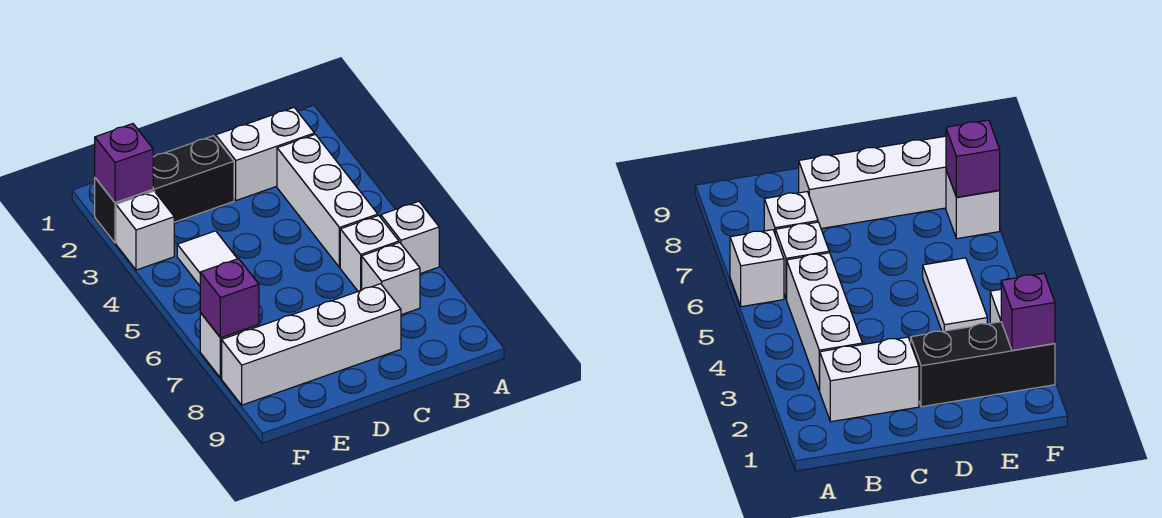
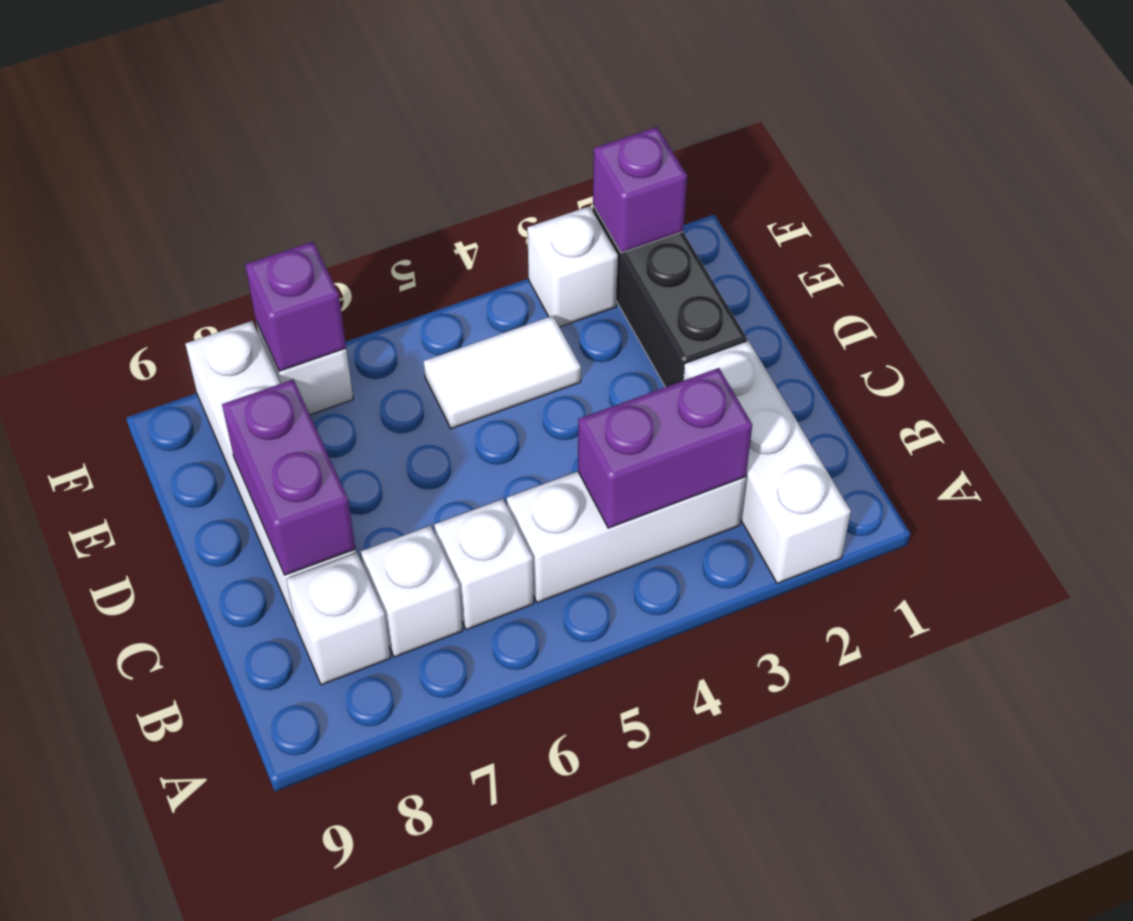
white 1x1 brick [381,201,439,274] -> white 1x1 brick moved to [286,553,390,685]
white 1x2 brick [216,108,314,200] -> white 1x3 brick [683,341,851,583]
none -> purple 1x2 brick [578,368,752,528]
none -> purple 1x2 brick [222,380,356,575]

